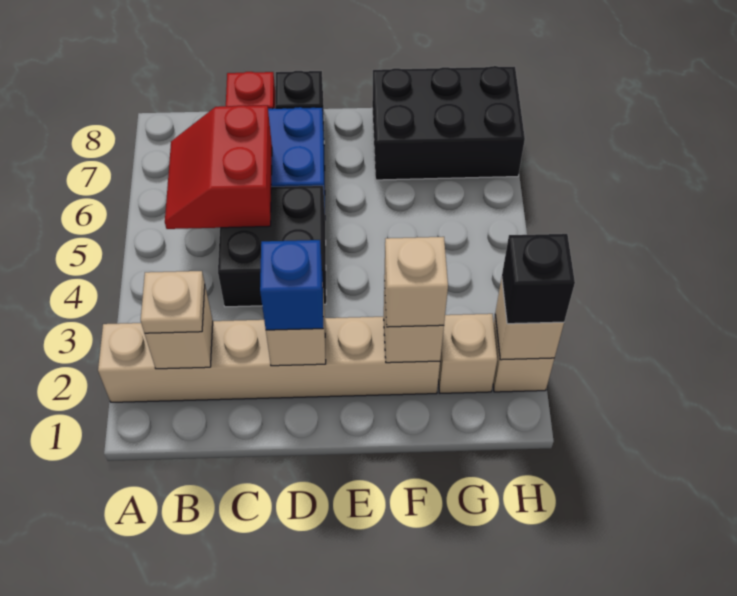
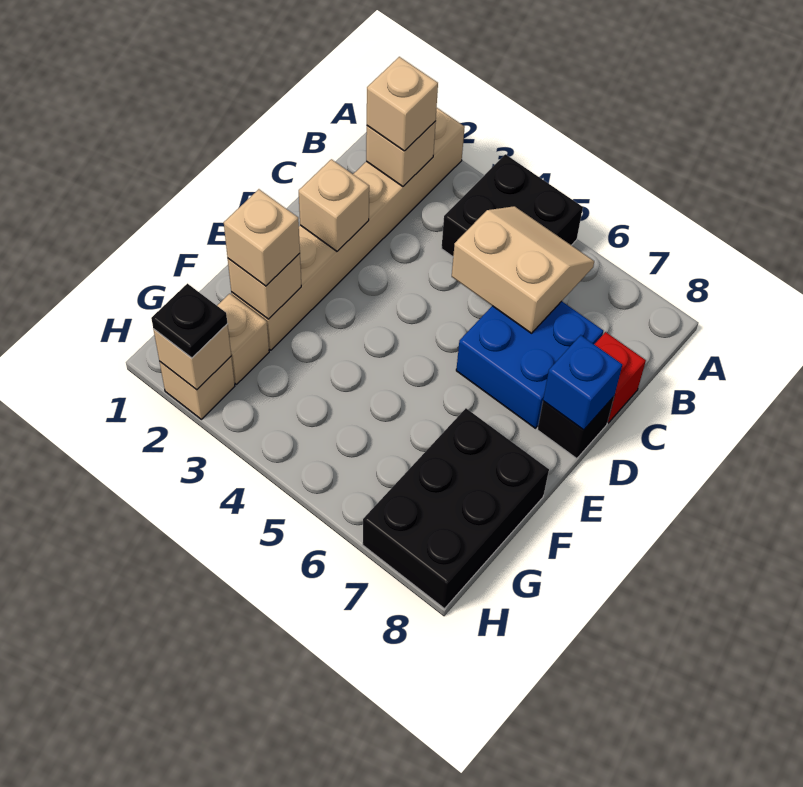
tan 1x1 plate [141,271,205,333] -> tan 1x1 brick [367,57,438,151]
red 2x2 slope [165,105,272,229] -> tan 2x2 slope [452,206,594,333]
black 2x2 brick [218,186,326,307] -> black 2x2 brick moved to [442,154,583,257]
blue 1x1 brick [260,240,323,330] -> blue 1x1 brick moved to [543,335,622,430]
black 1x1 brick [502,234,575,324] -> black 1x1 plate [151,284,228,358]

